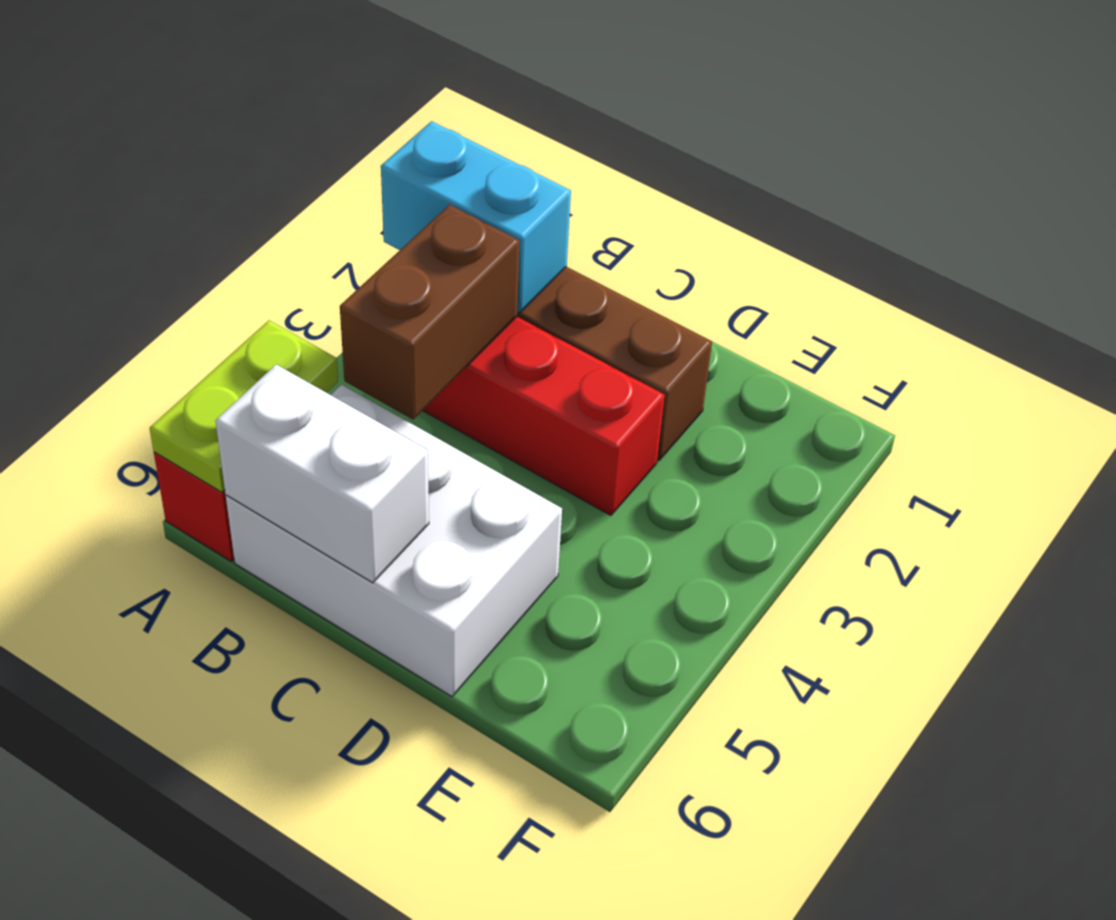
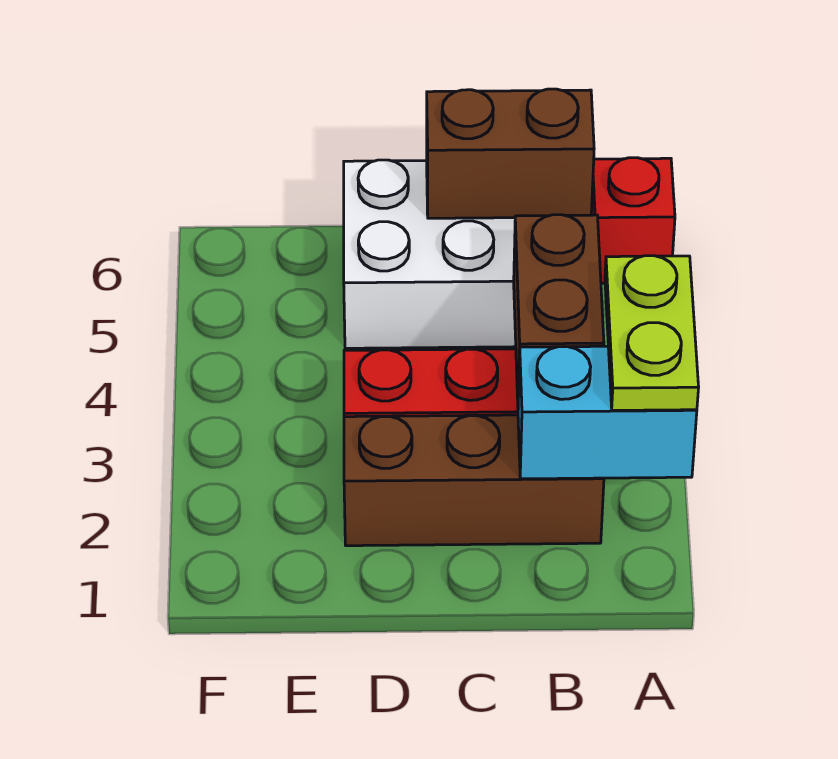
lime 1x2 plate [150,320,338,492] -> lime 1x2 plate moved to [605,256,699,410]
white 1x2 brick [216,365,429,583] -> brown 1x2 brick [427,89,594,218]

